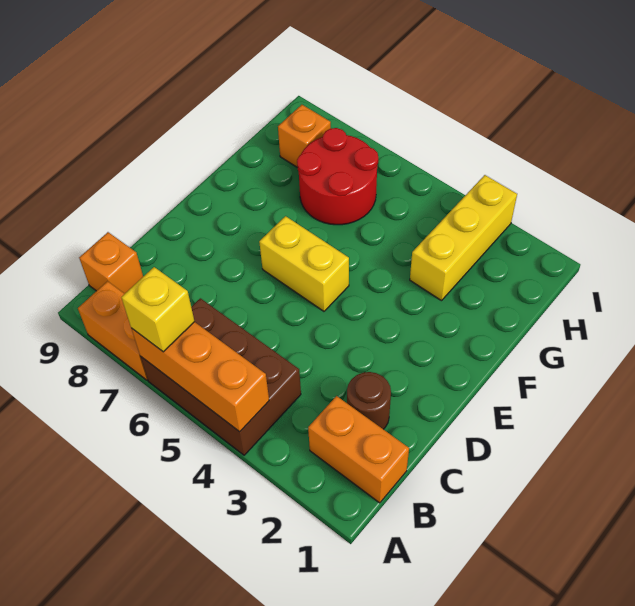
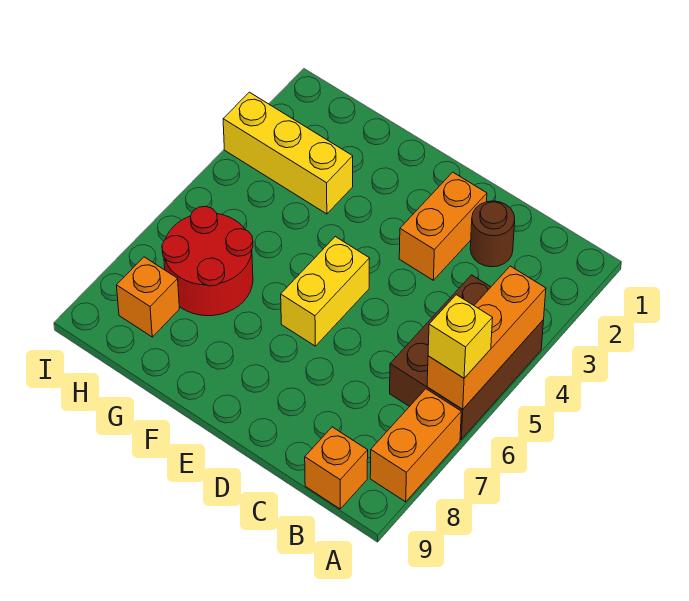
orange 1x2 brick [308,396,409,503] -> orange 1x2 brick moved to [399,172,487,280]

